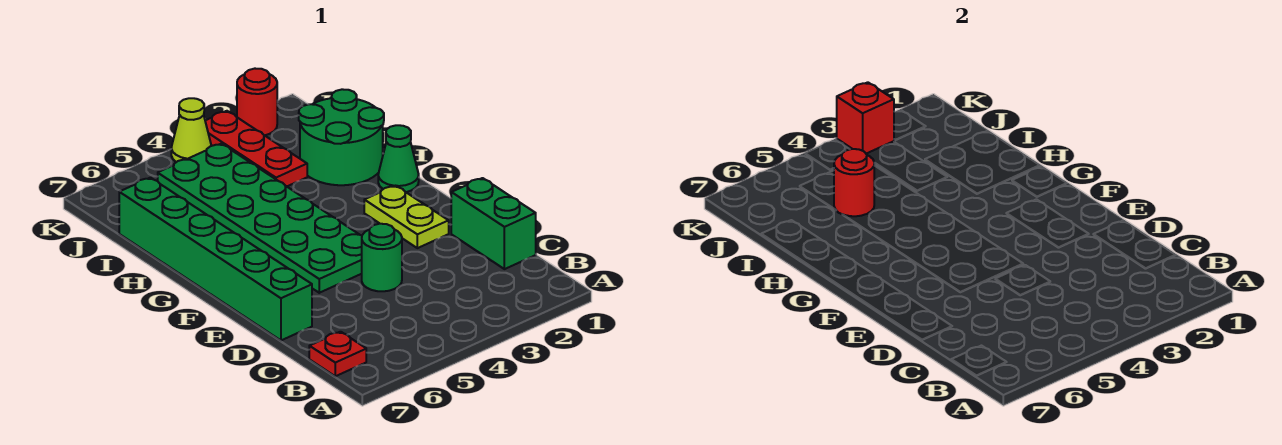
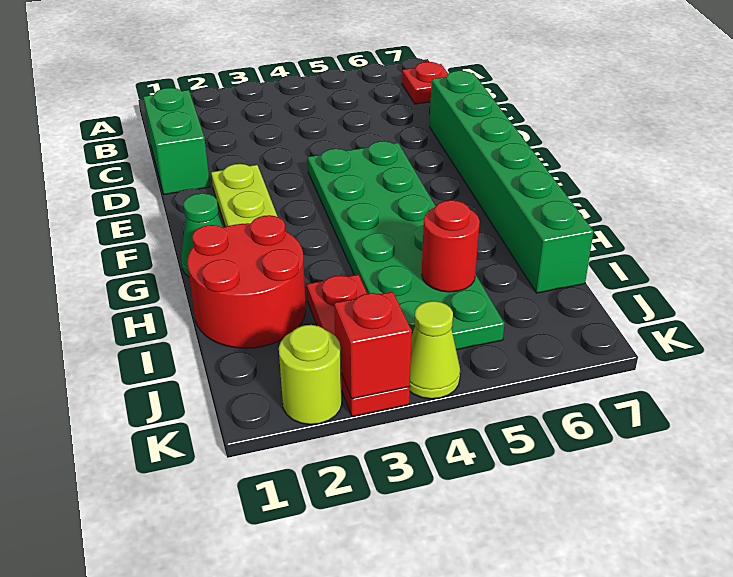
green 1x1 round brick [362,224,402,291] -> none
green 2x2 round brick [299,89,384,185] -> red 2x2 round brick [187,215,306,348]
red 1x1 round brick [237,69,277,135] -> lime 1x1 round brick [279,325,342,424]

